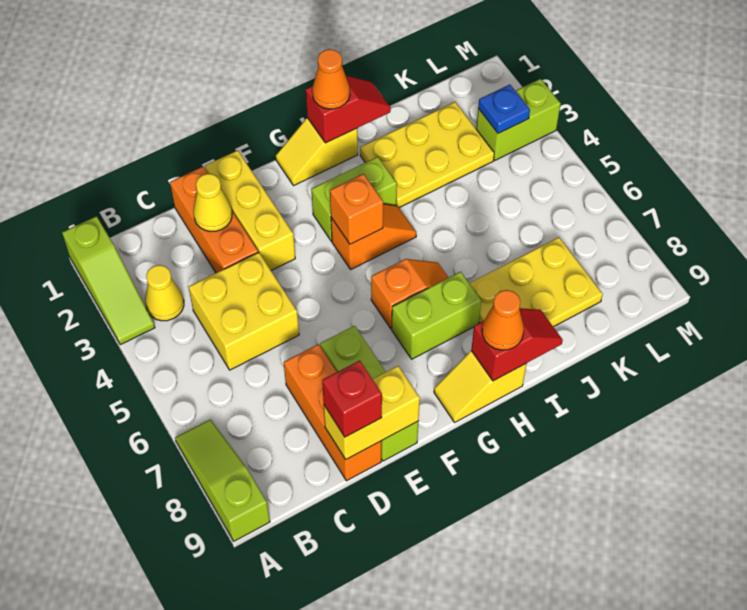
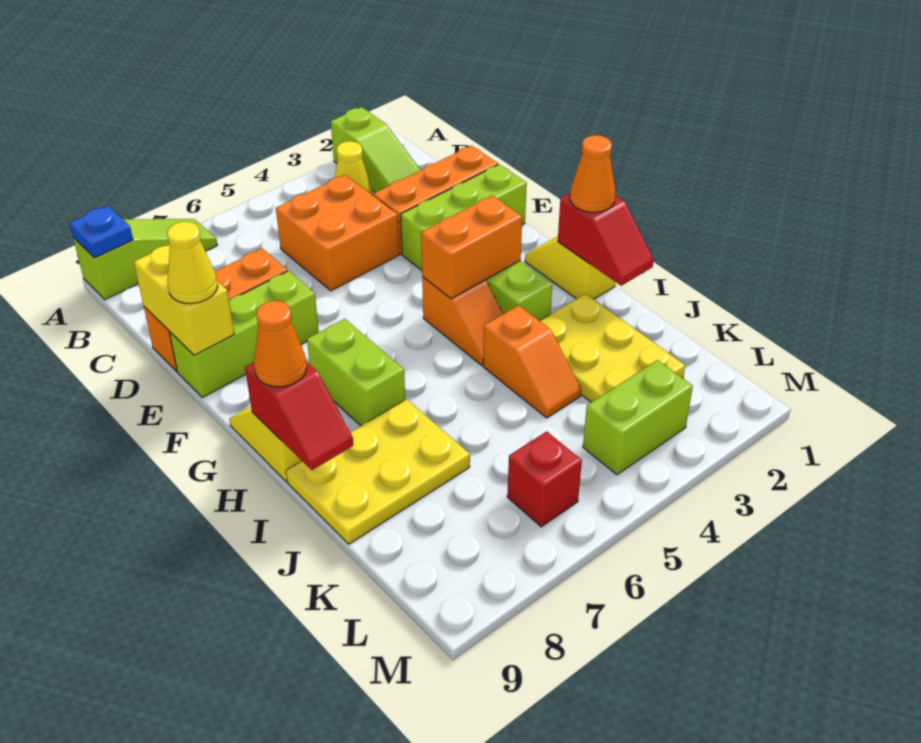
lime 1x3 slope [62,216,155,345] -> lime 1x3 slope turned to [331,107,420,192]
yellow 2x2 brick [189,252,299,370] -> orange 2x2 brick [276,175,399,291]
yellow 1x1 cone [194,174,232,232] -> yellow 1x1 cone moved to [167,222,218,304]
red 1x1 brick [322,361,382,437] -> red 1x1 brick moved to [507,431,582,527]
yellow 1x3 brick [205,150,295,271] -> lime 1x3 brick [401,164,527,270]
orange 1x1 brick [330,174,383,244] -> orange 1x2 brick [421,195,522,299]
orange 1x2 slope [371,259,449,329] -> orange 1x2 slope moved to [483,305,581,418]
yellow 2x3 plate [469,237,603,327] -> yellow 2x3 plate turned to [286,399,470,544]
lime 1x2 brick [476,79,561,160] -> lime 1x2 brick turned to [583,360,693,475]
blue 1x1 plate [478,85,530,134] -> blue 1x1 plate moved to [69,206,133,258]

